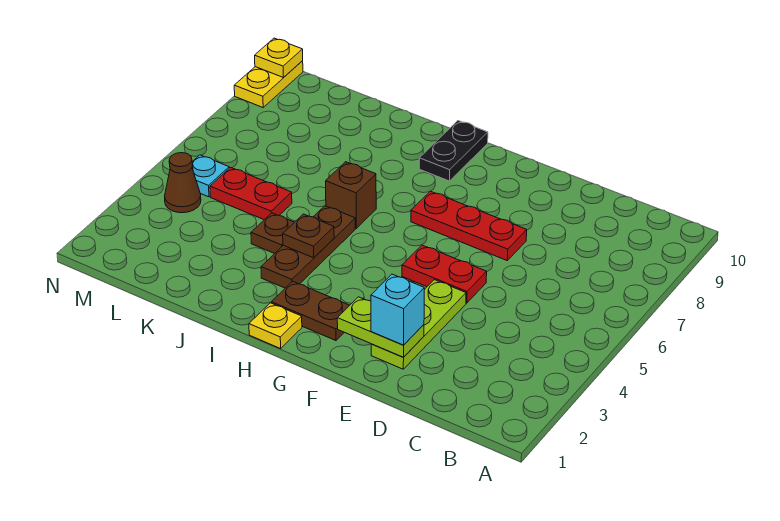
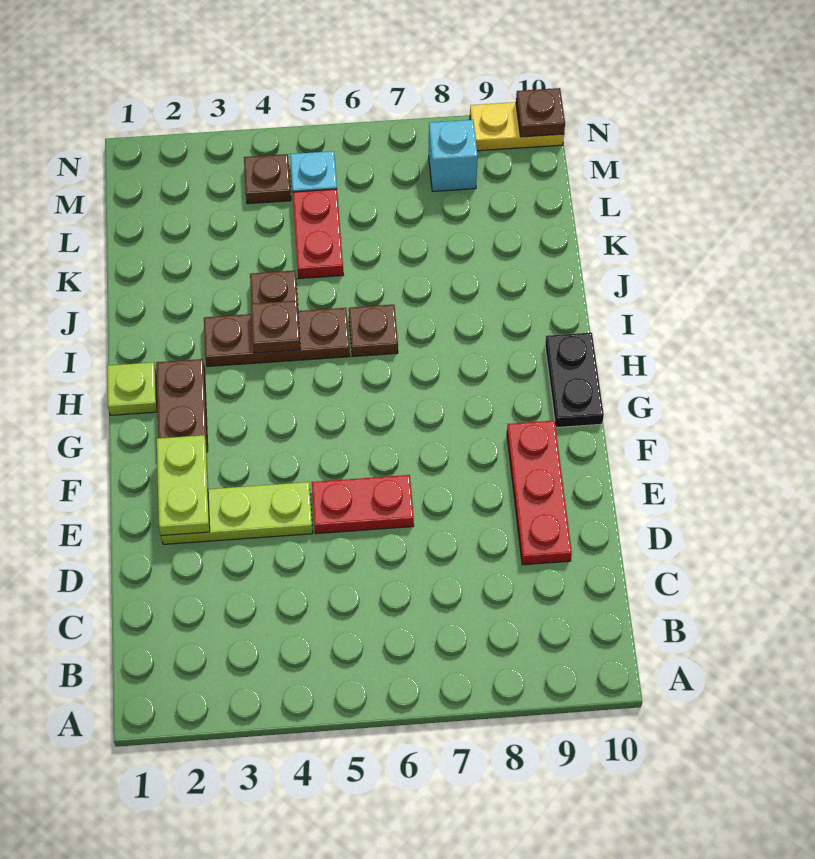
cyan 1x1 brick [371,274,424,345] -> cyan 1x1 brick moved to [429,120,478,191]
red 1x2 plate [402,245,487,303] -> red 1x2 plate turned to [312,475,414,534]
red 1x3 plate [411,191,527,260] -> red 1x3 plate moved to [507,421,572,565]
yellow 1x1 plate [249,303,302,349] -> lime 1x1 plate [107,362,157,415]
black 1x2 plate [419,121,488,181] -> black 1x2 plate turned to [545,333,604,428]
brown 1x1 brick [326,162,376,228] -> brown 1x1 plate [349,305,398,357]
brown 1x1 cone [165,153,201,213] -> brown 1x1 plate [244,154,291,204]
yellow 1x1 plate [255,38,303,78] -> brown 1x1 plate [516,88,565,137]

